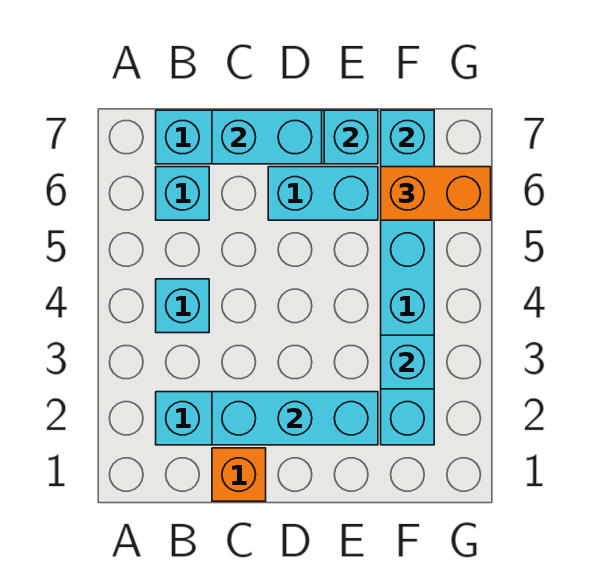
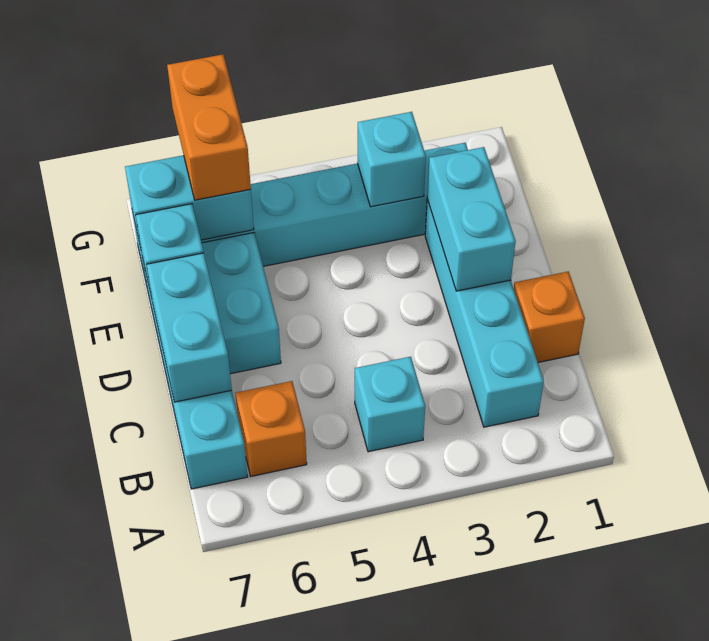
cyan 1x1 brick [156,167,209,220] -> orange 1x1 brick [235,381,307,476]
cyan 1x3 brick [212,392,378,445] -> cyan 1x2 brick [427,147,516,291]

